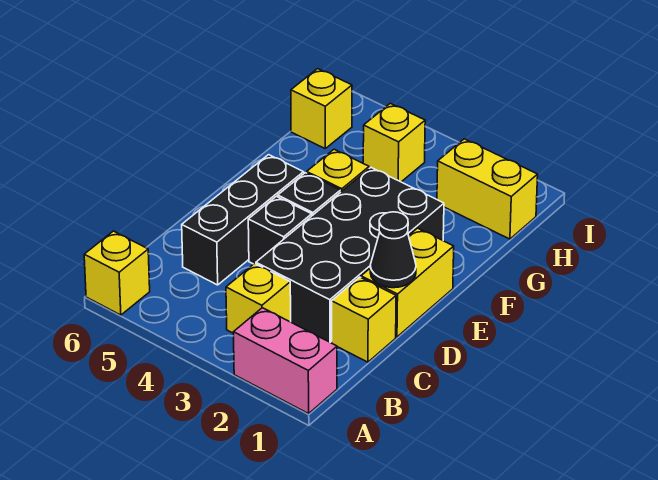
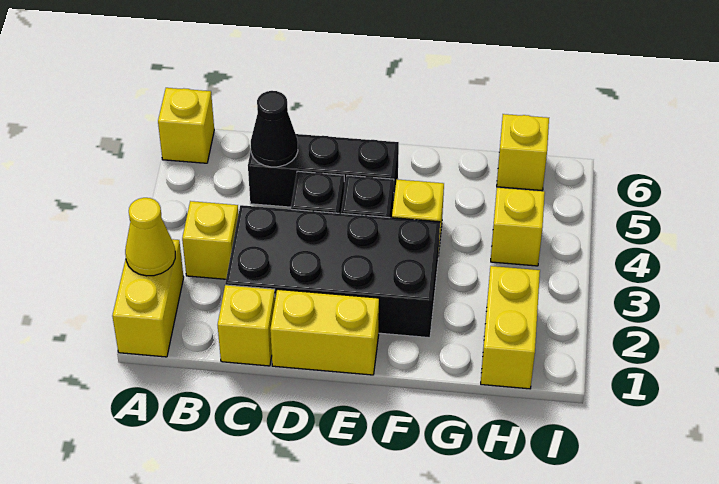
pink 1x2 brick [233,308,337,414] -> yellow 1x2 brick [112,239,184,357]
none -> yellow 1x1 cone [125,198,175,276]
black 1x1 cone [370,212,416,288] -> black 1x1 cone moved to [251,91,298,167]

